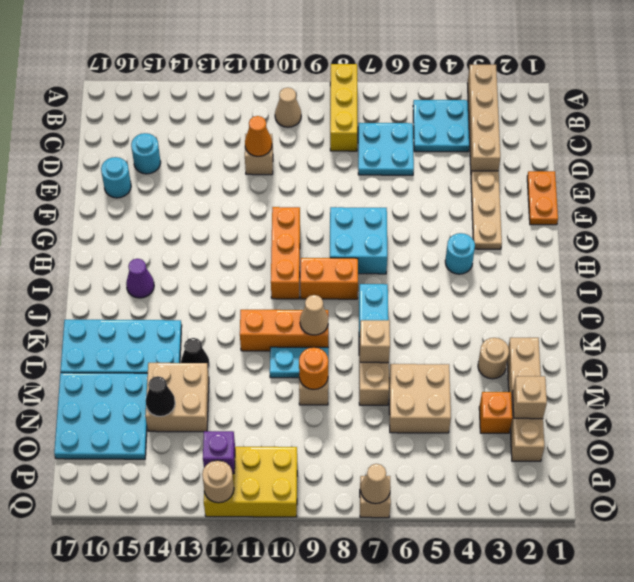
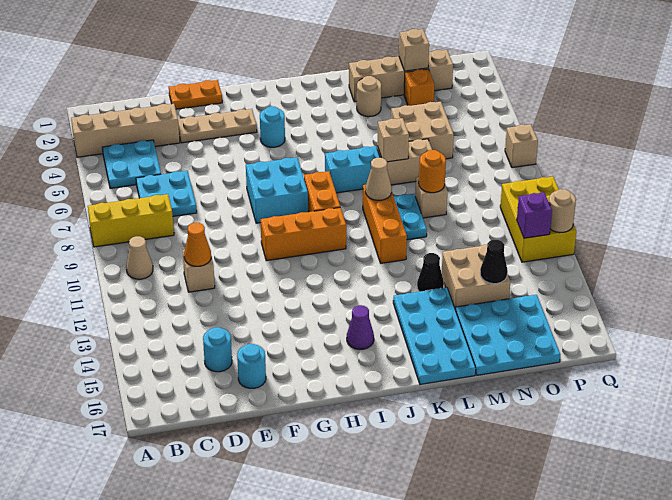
tan 1x1 cone [361,464,391,504] -> none

